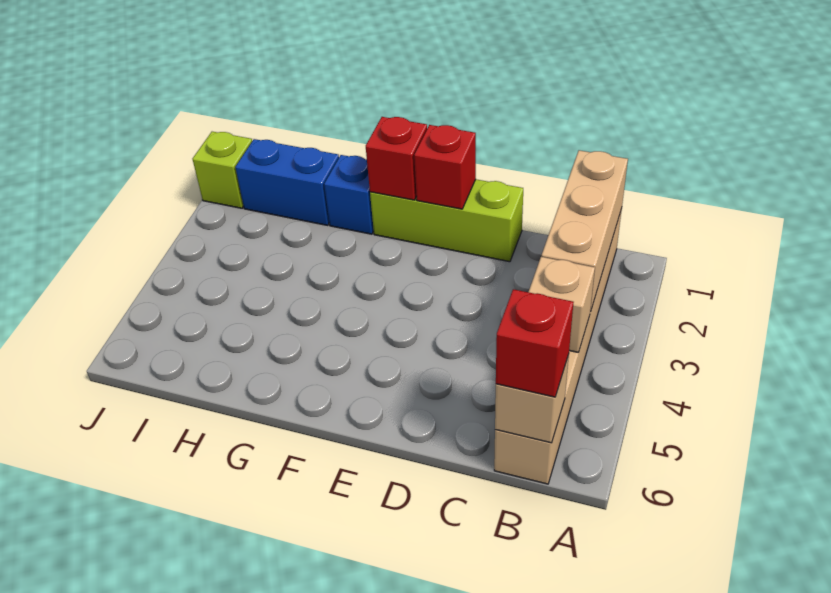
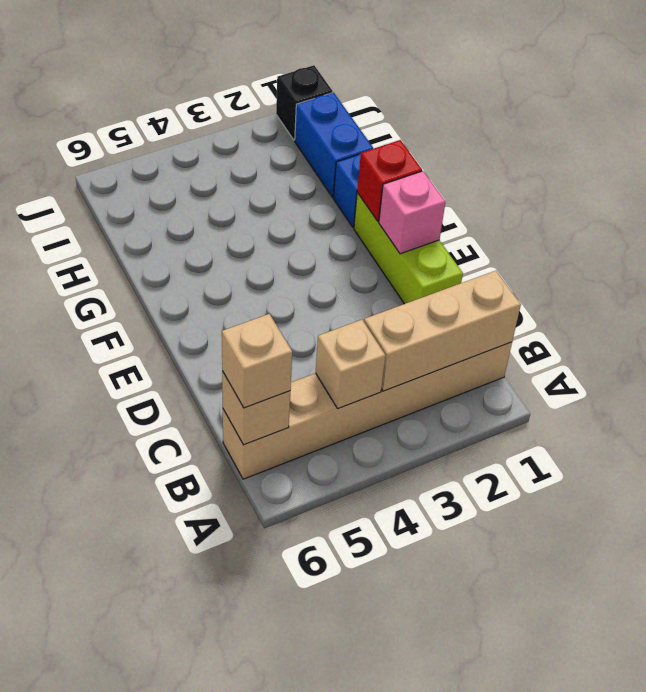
red 1x1 brick [496,289,574,397] -> tan 1x1 brick [222,314,292,408]
red 1x1 brick [414,125,476,209] -> pink 1x1 brick [379,171,445,254]
lime 1x1 brick [193,132,252,208] -> black 1x1 brick [276,65,333,140]

